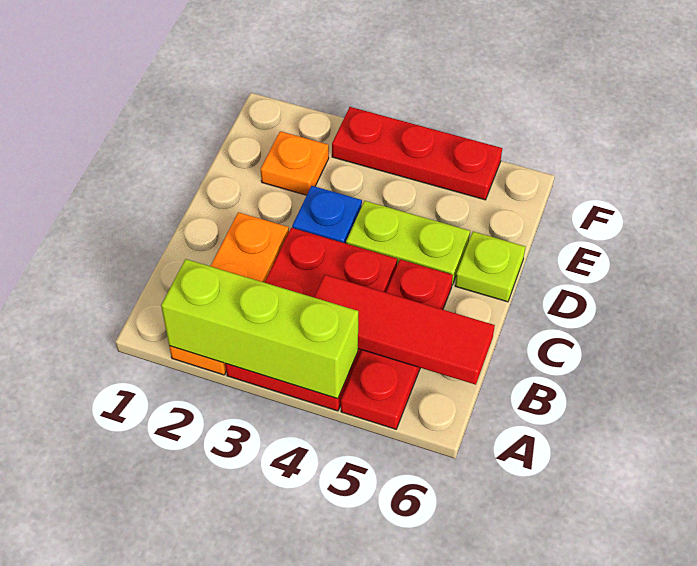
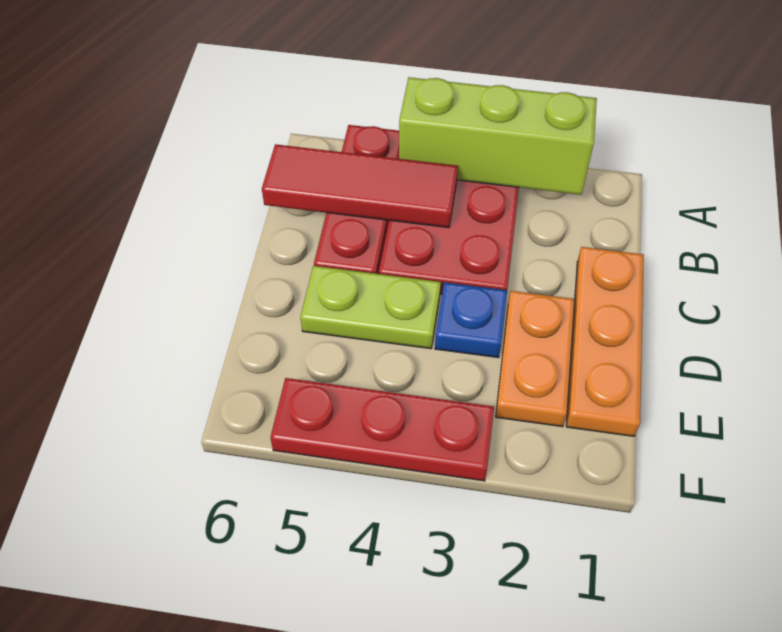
orange 1x3 plate [169,212,289,375] -> orange 1x3 plate moved to [566,247,644,436]
lime 1x1 plate [455,232,525,302] -> none
orange 1x1 plate [261,131,329,195] -> orange 1x2 plate [496,291,575,427]

